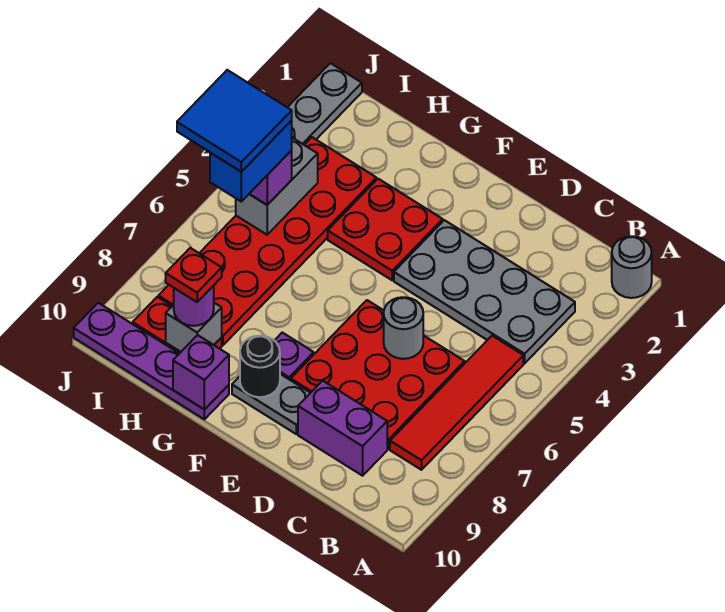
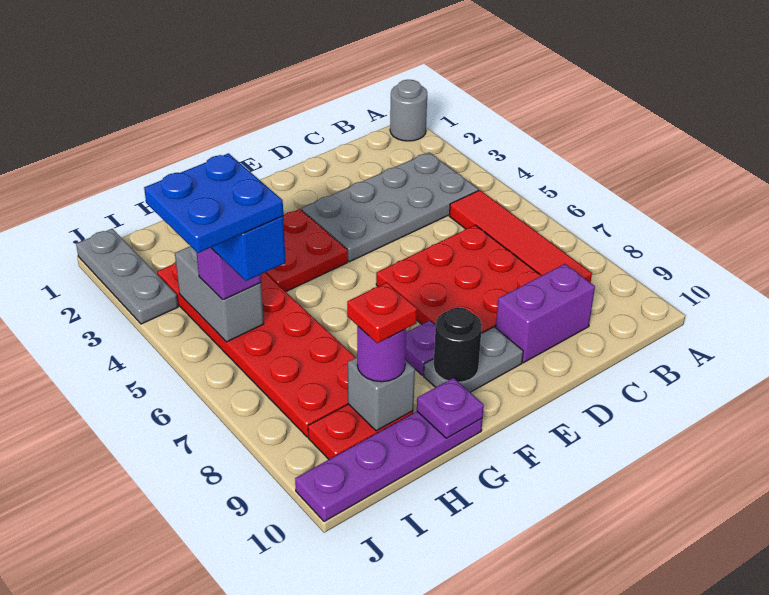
grey 1x1 round brick [384,297,423,359] -> none
purple 1x1 brick [173,335,229,410] -> purple 1x1 plate [417,378,484,438]
blue 2x2 tile [177,70,292,172] -> blue 2x2 plate [144,153,283,253]

